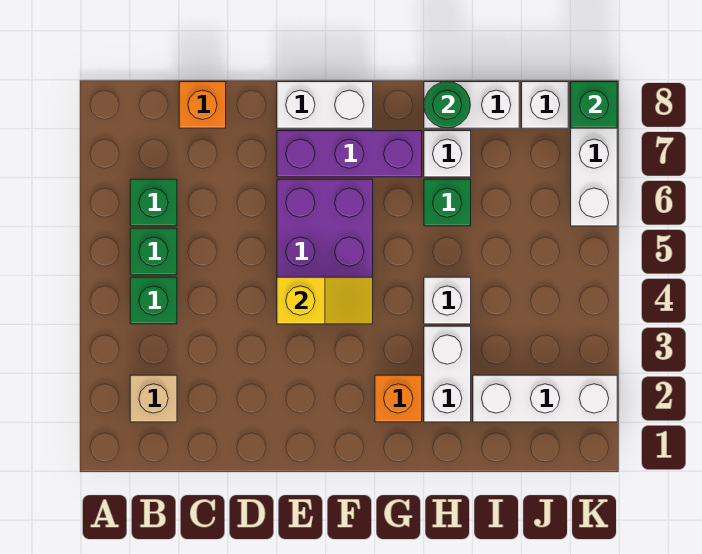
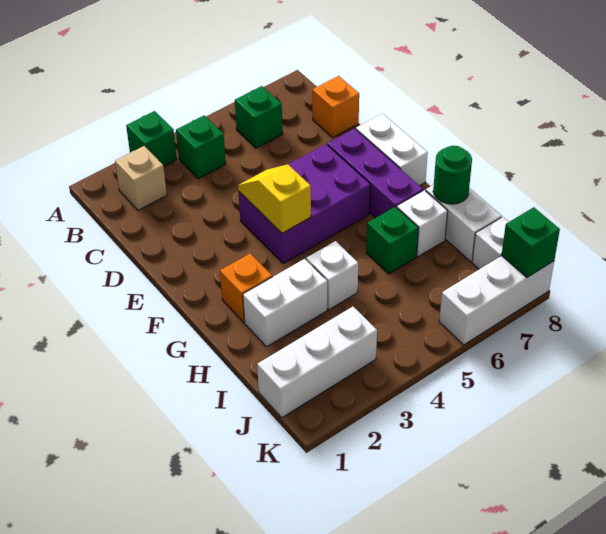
green 1x1 brick [130,228,177,275] -> green 1x1 brick moved to [126,111,177,166]
yellow 1x2 slope [277,277,373,324] -> yellow 1x2 slope turned to [238,164,311,233]
white 1x3 brick [473,375,617,422] -> white 1x3 brick turned to [257,307,377,418]

